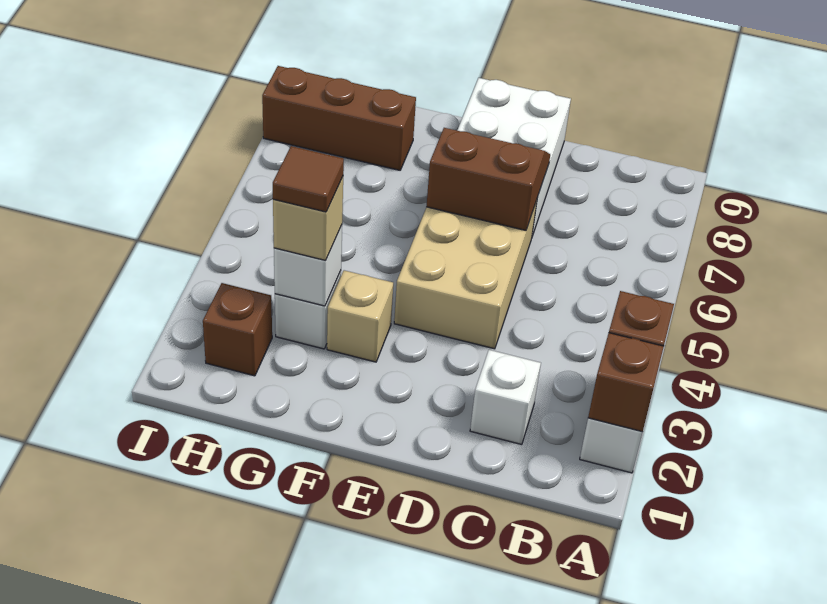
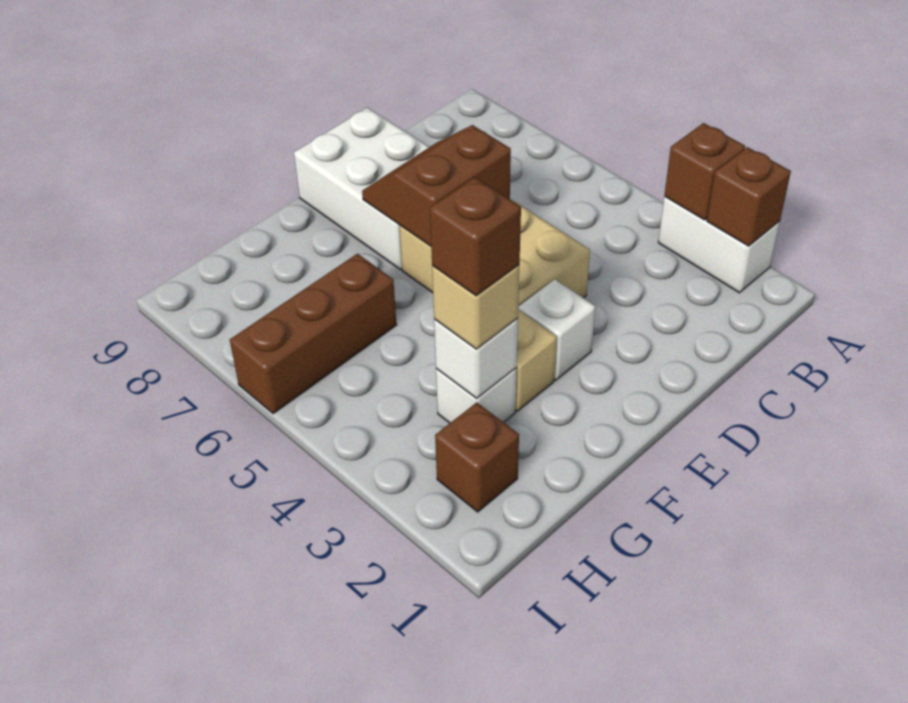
white 1x1 brick [470,350,541,445] -> white 1x1 brick moved to [518,279,595,380]
brown 1x1 tile [273,146,344,212] -> brown 1x1 brick [430,177,521,296]
brown 1x3 brick [262,66,416,170] -> brown 1x3 brick moved to [230,254,397,414]

